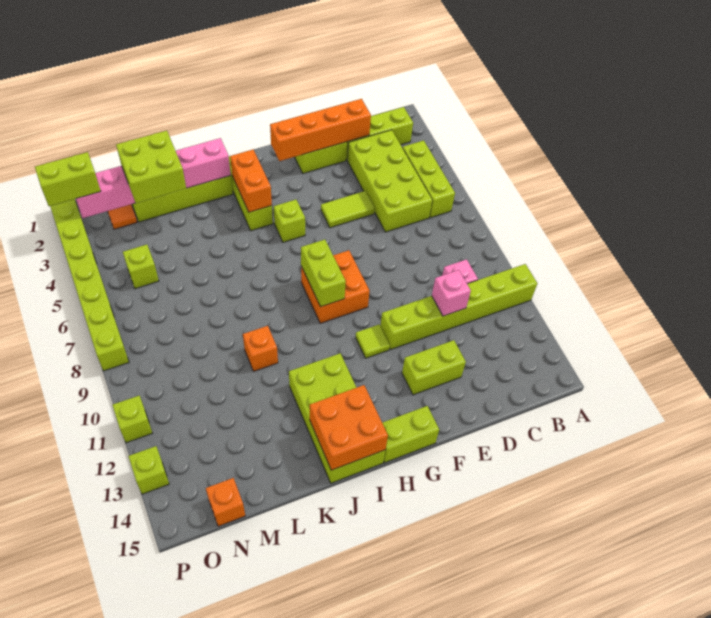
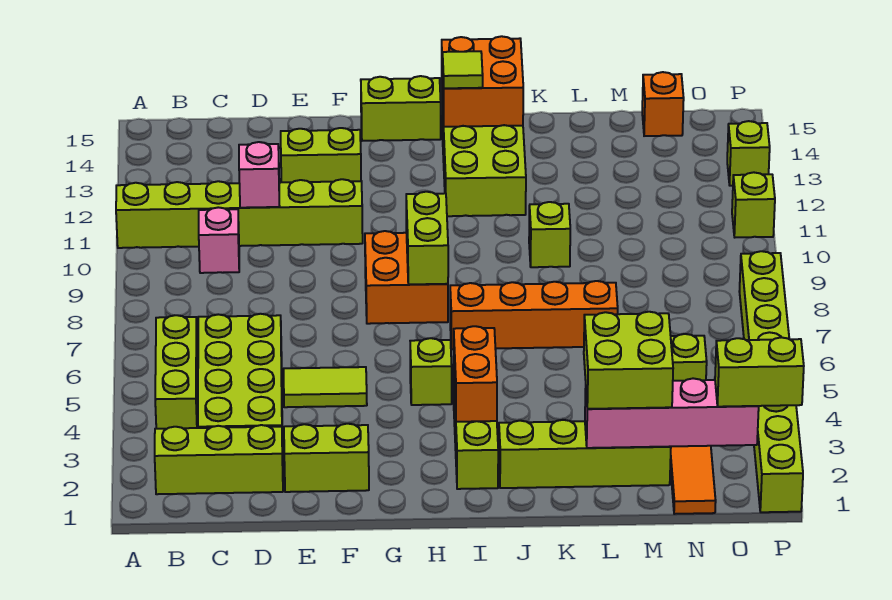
orange 1x4 brick [270,99,371,161] -> orange 1x4 brick moved to [450,281,618,349]
lime 1x1 tile [356,325,390,358] -> lime 1x1 tile moved to [443,51,483,88]
pink 1x6 brick [76,138,231,218] -> pink 1x4 brick [585,378,759,448]
orange 1x1 brick [243,326,278,371] -> lime 1x1 brick [529,202,570,267]

